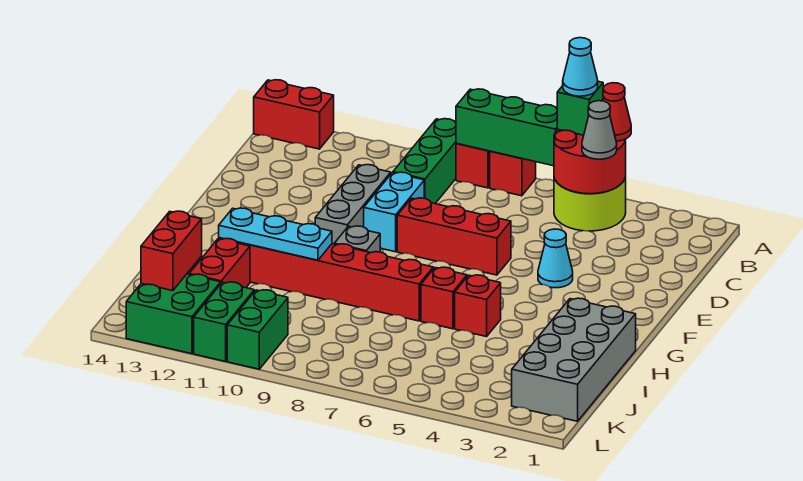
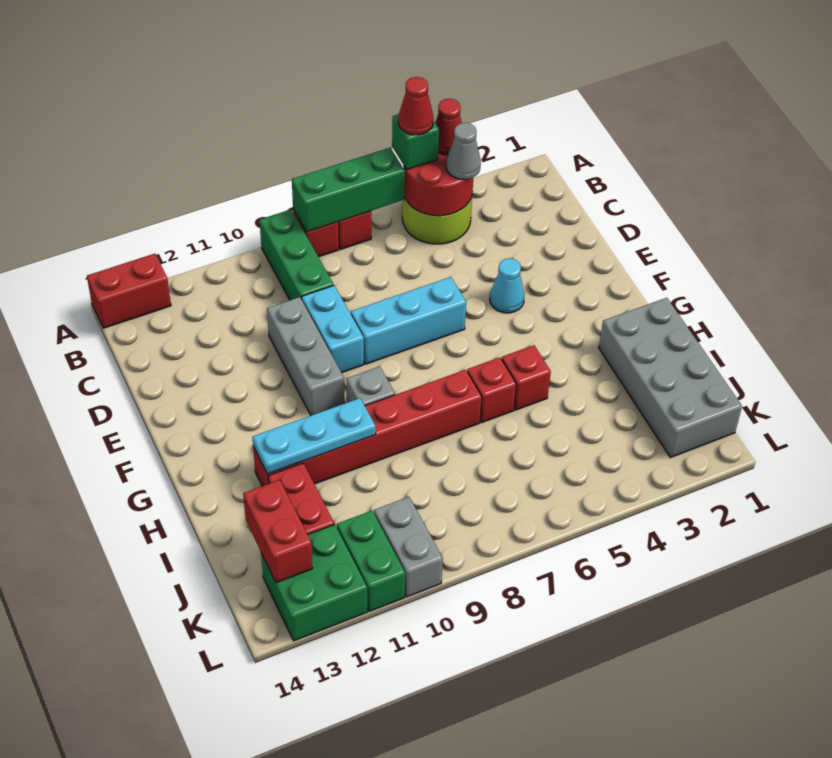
cyan 1x1 cone [563,38,598,96] -> red 1x1 cone [398,77,433,135]
red 1x3 brick [397,198,511,275] -> cyan 1x3 brick [351,277,466,364]
green 1x2 brick [227,290,288,369] -> grey 1x2 brick [374,497,443,597]

